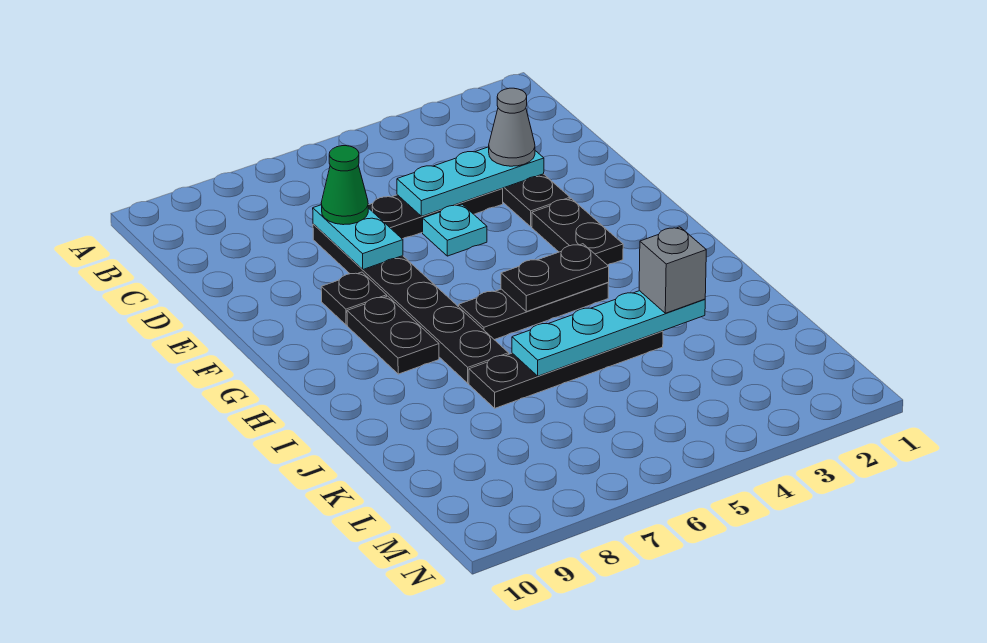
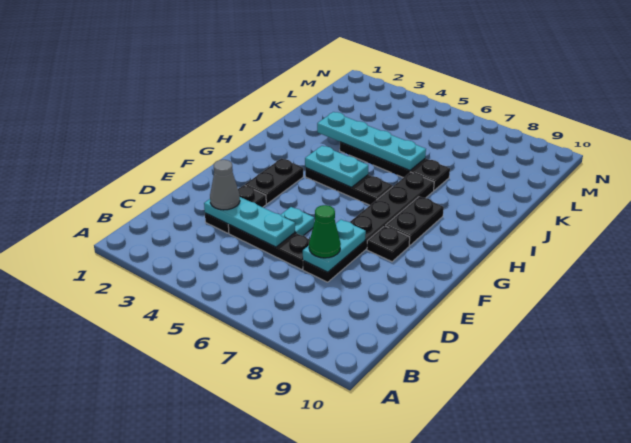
black 1x2 plate [501,244,609,312] -> cyan 1x2 plate [305,146,368,187]
grey 1x1 brick [639,227,706,313] -> none

